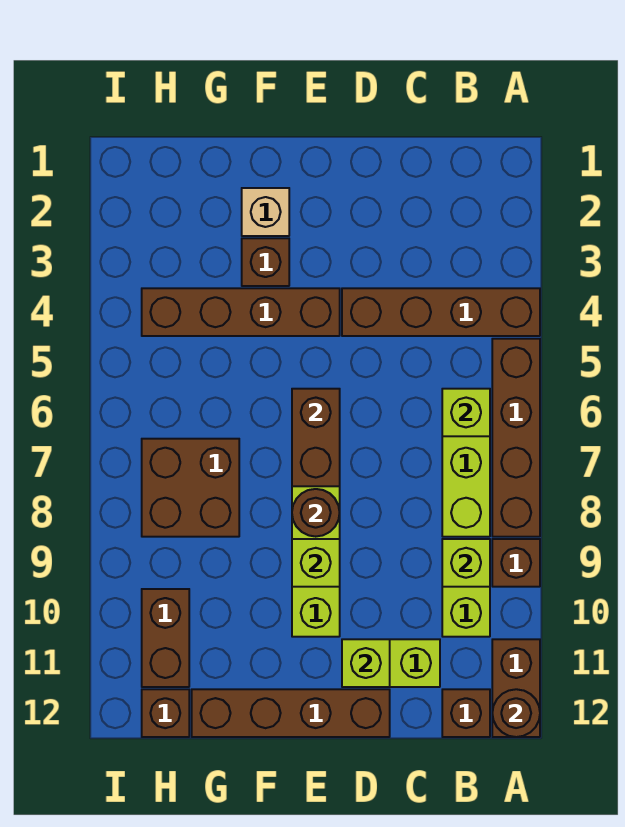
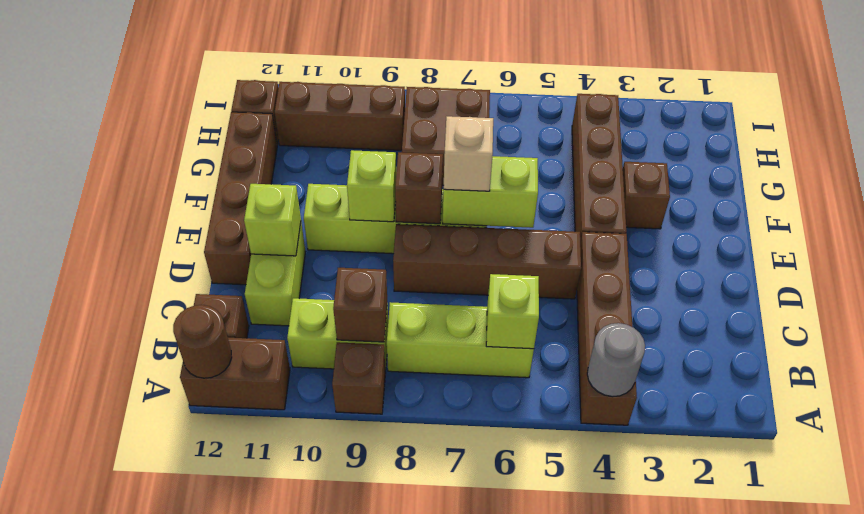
none -> grey 1x1 round brick [587,323,645,397]
brown 1x4 brick [492,339,540,537] -> brown 1x4 brick moved to [393,224,581,299]
lime 1x1 brick [442,539,490,587] -> brown 1x1 brick [333,268,387,342]
brown 1x2 brick [292,389,340,486] -> lime 1x2 brick [443,156,538,228]
brown 1x1 round brick [292,489,340,537] -> brown 1x1 brick [395,152,443,224]
tan 1x1 brick [242,188,289,236] -> tan 1x1 brick moved to [444,116,493,191]
brown 1x2 brick [142,589,189,687] -> brown 1x3 brick [275,82,405,150]

